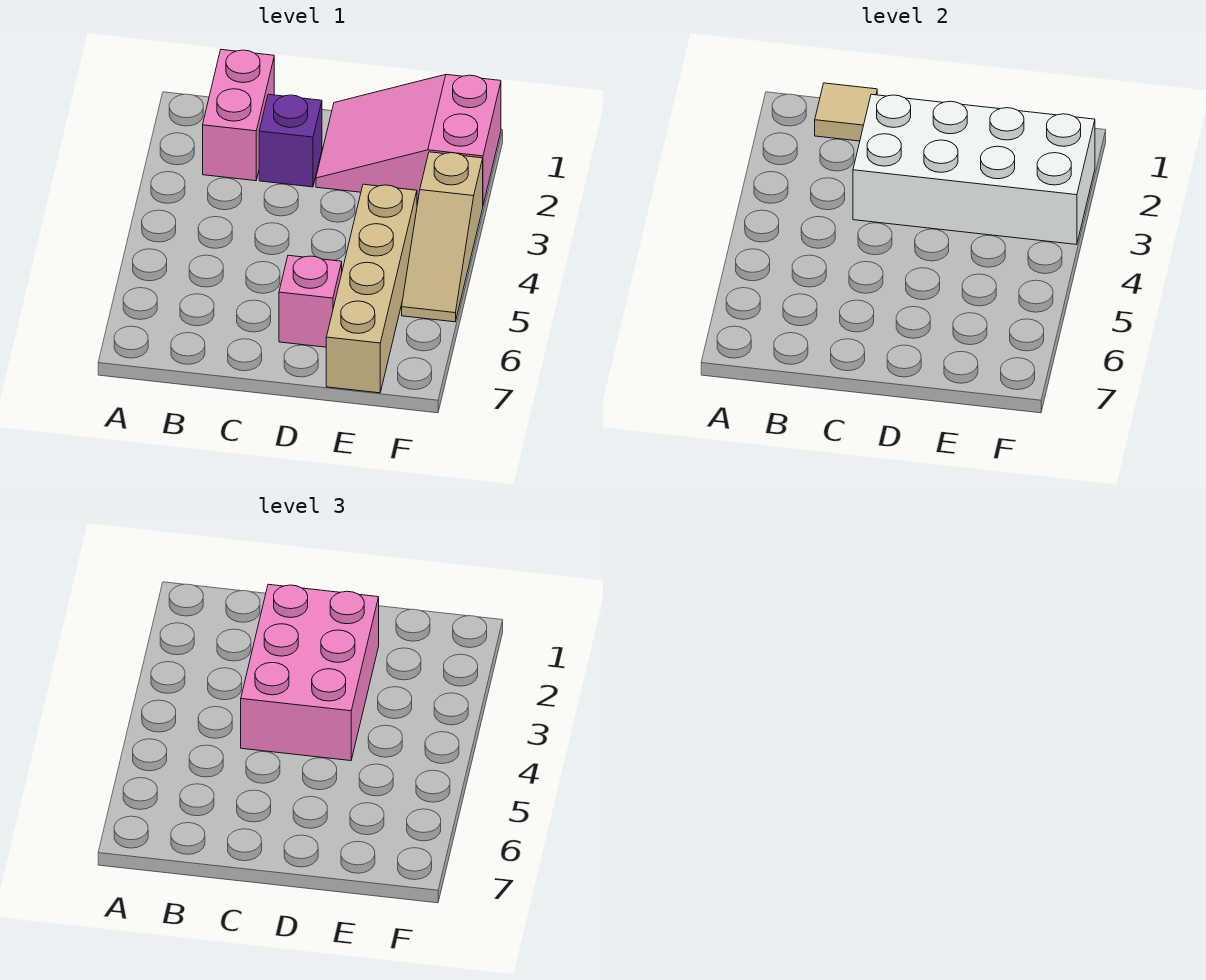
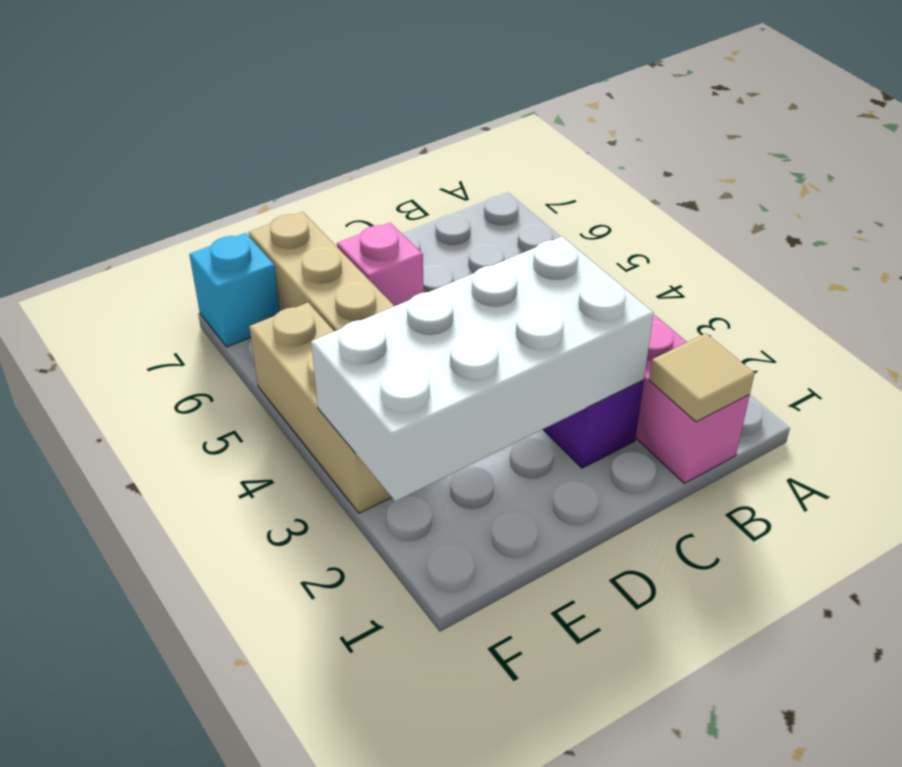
pink 2x3 brick [241,584,379,761] -> none
pink 2x3 slope [316,74,501,204] -> none
tan 1x3 slope [402,152,483,322] -> tan 1x3 brick [249,303,392,513]
none -> cyan 1x1 brick [189,233,280,347]

